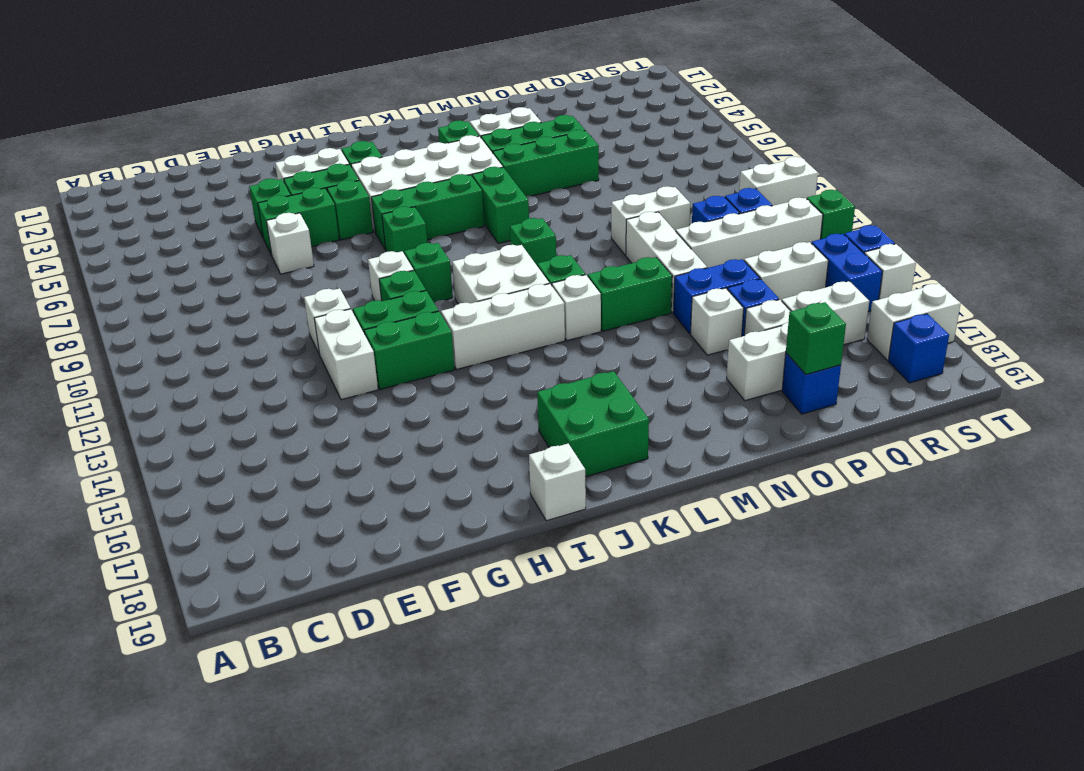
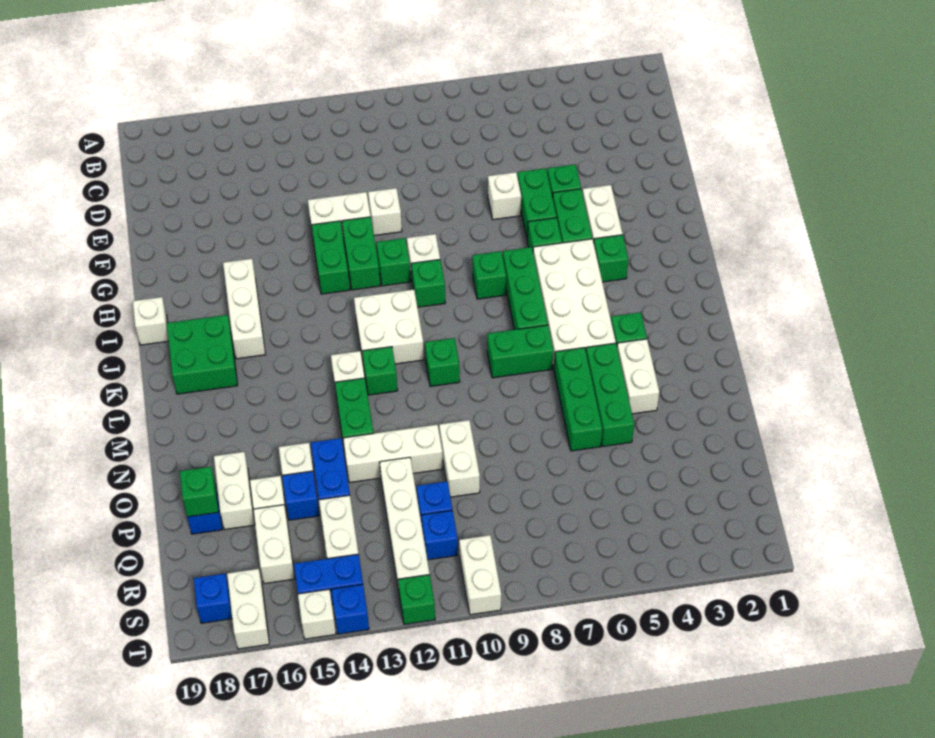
white 1x3 brick [441,284,565,369] -> white 1x3 brick moved to [223,259,265,359]

